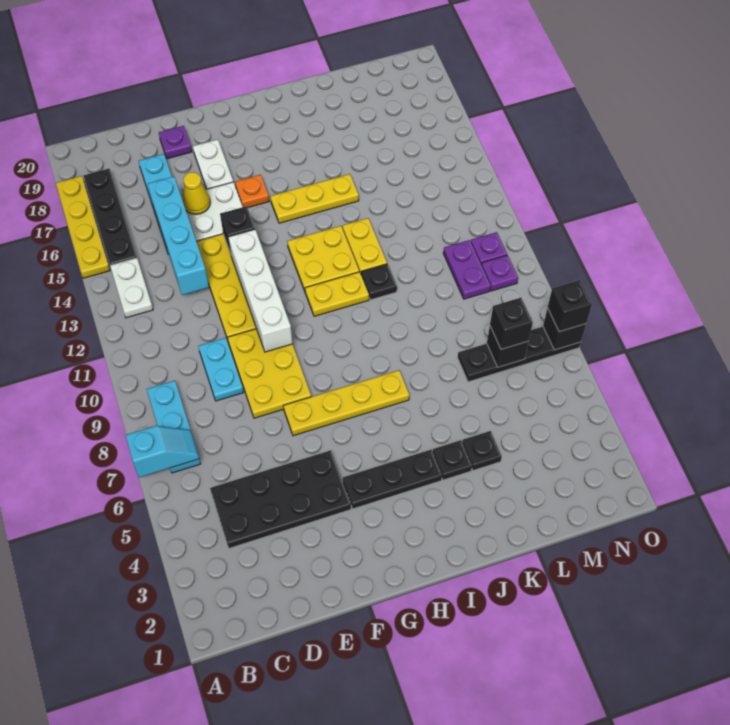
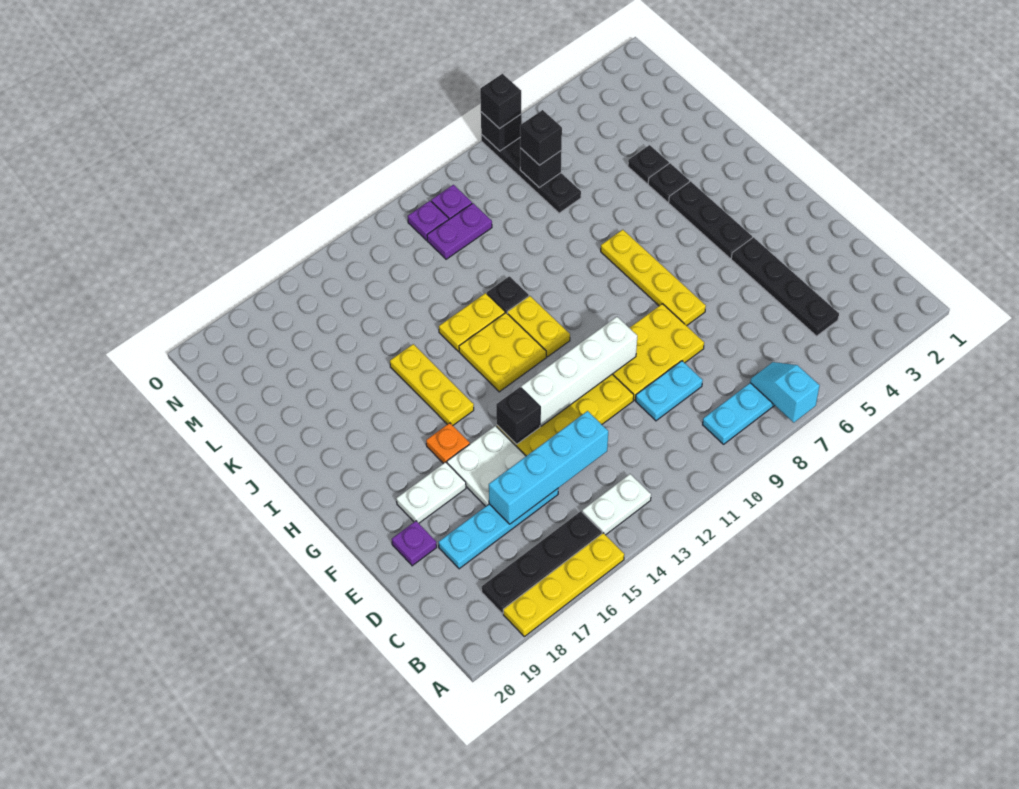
black 2x4 plate [210,450,351,548] -> black 1x4 plate [731,237,839,336]
yellow 1x1 cone [182,172,210,214] -> none

